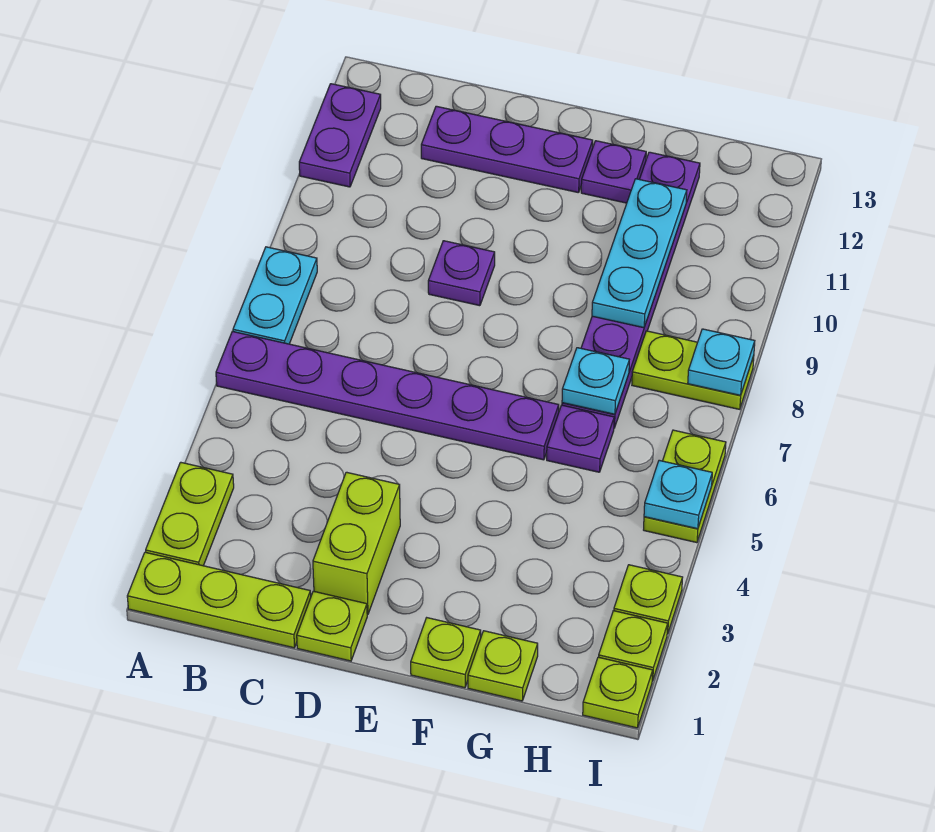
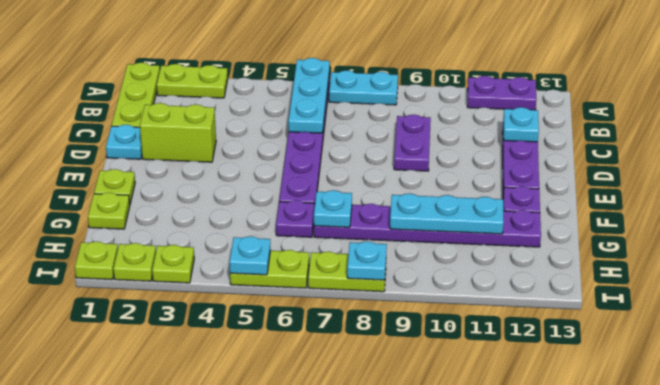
none -> cyan 1x3 plate [288,58,330,133]
none -> cyan 1x1 plate [503,107,539,142]
lime 1x1 plate [297,591,367,661] -> cyan 1x1 plate [106,125,142,159]
purple 1x1 plate [428,241,495,306] -> purple 1x2 plate [394,115,431,171]
lime 1x2 plate [632,331,754,409] -> lime 1x2 plate turned to [308,252,386,292]

